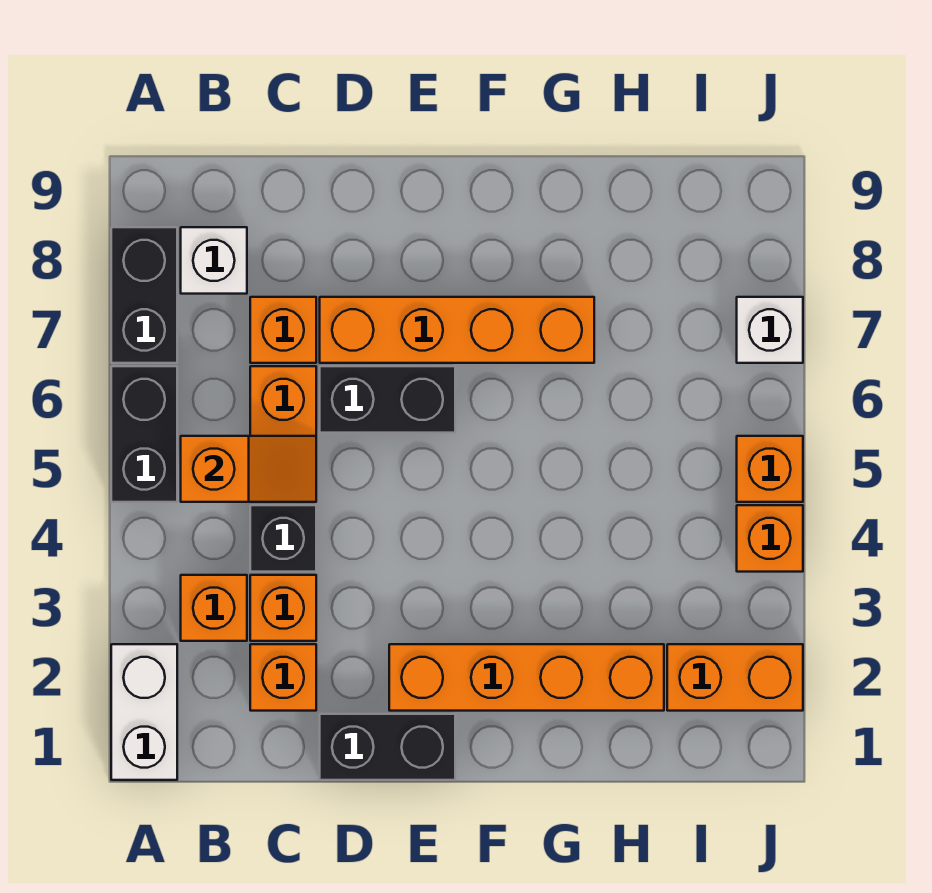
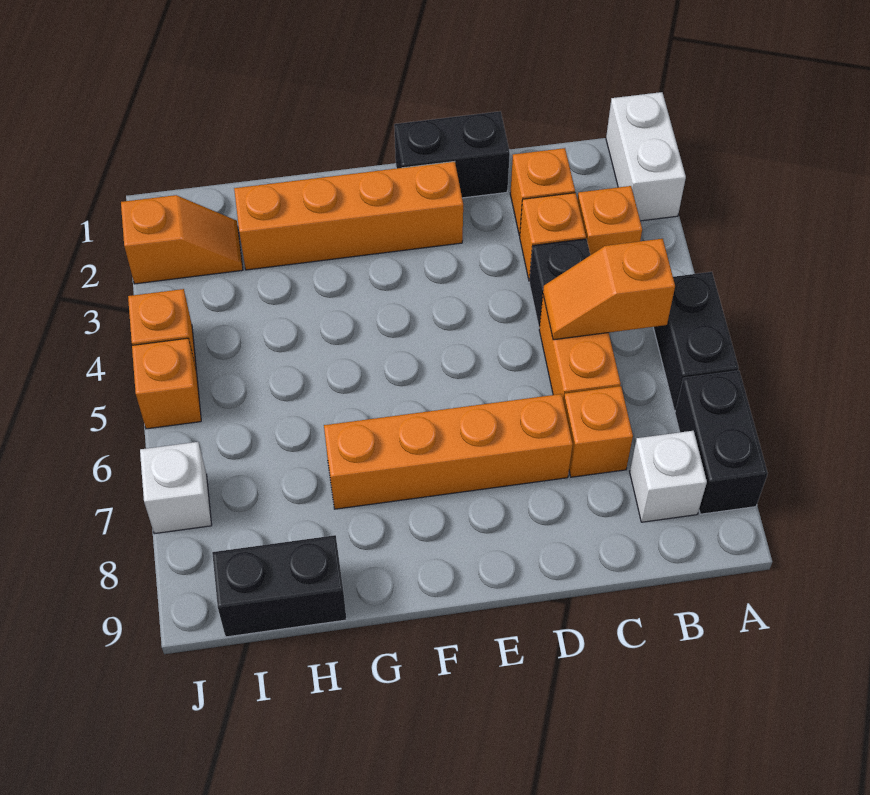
black 1x2 brick [320,366,455,433] -> black 1x2 brick moved to [212,535,347,637]
orange 1x2 brick [667,644,803,711] -> orange 1x2 slope [121,195,243,284]

